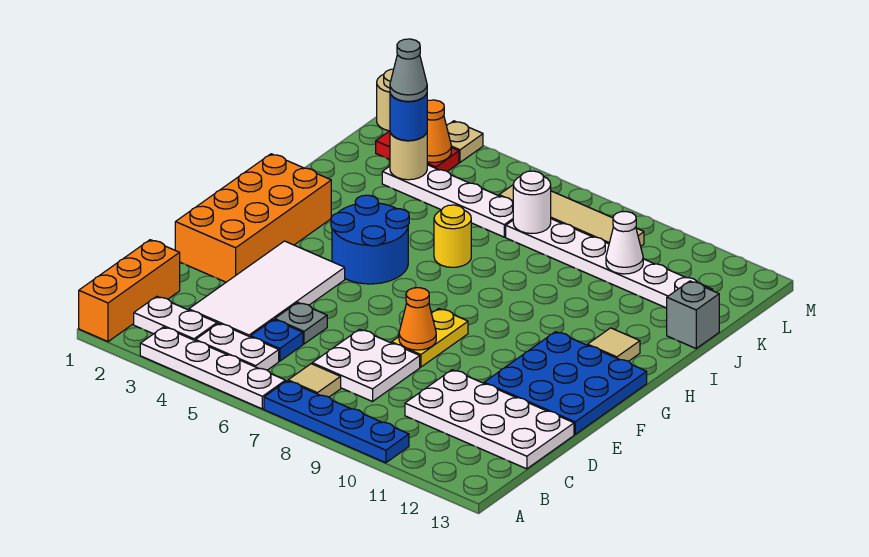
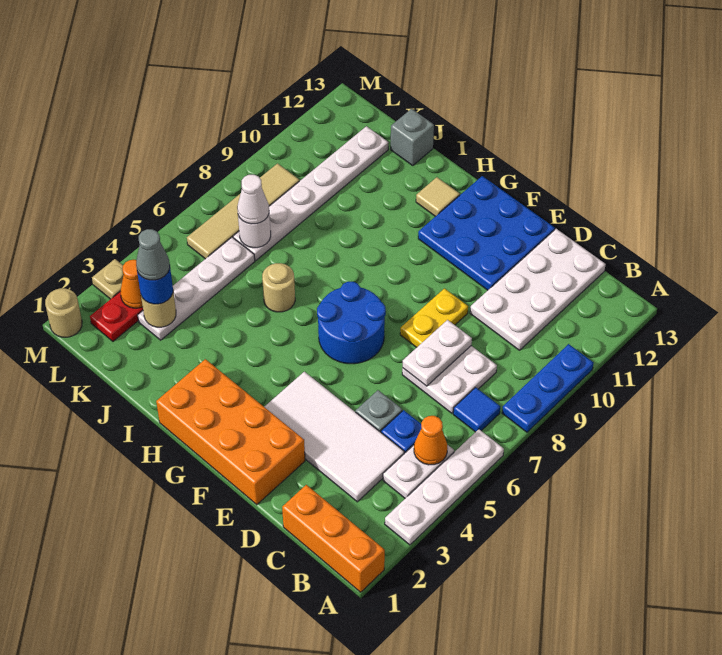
blue 1x4 plate [264,381,409,463] -> blue 1x3 plate [502,344,594,432]
white 1x2 plate [134,296,217,341] -> white 1x2 plate moved to [403,320,472,386]
tan 1x1 tile [288,364,341,397] -> blue 1x1 tile [453,387,500,432]
yellow 1x2 plate [392,309,468,367] -> yellow 1x2 plate turned to [400,289,468,347]
orange 1x1 cone [399,288,436,350] -> orange 1x1 cone moved to [414,416,448,465]
blue 2x2 round brick [331,195,409,284] -> blue 2x2 round brick moved to [317,282,386,364]
yellow 1x1 round brick [434,205,471,267] -> tan 1x1 round brick [262,263,295,312]
white 1x1 cone [606,212,643,274] -> white 1x1 cone moved to [237,175,269,224]

